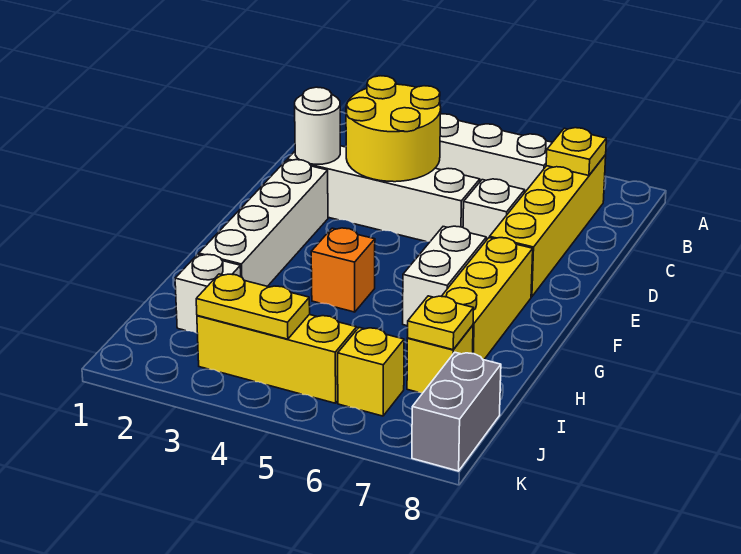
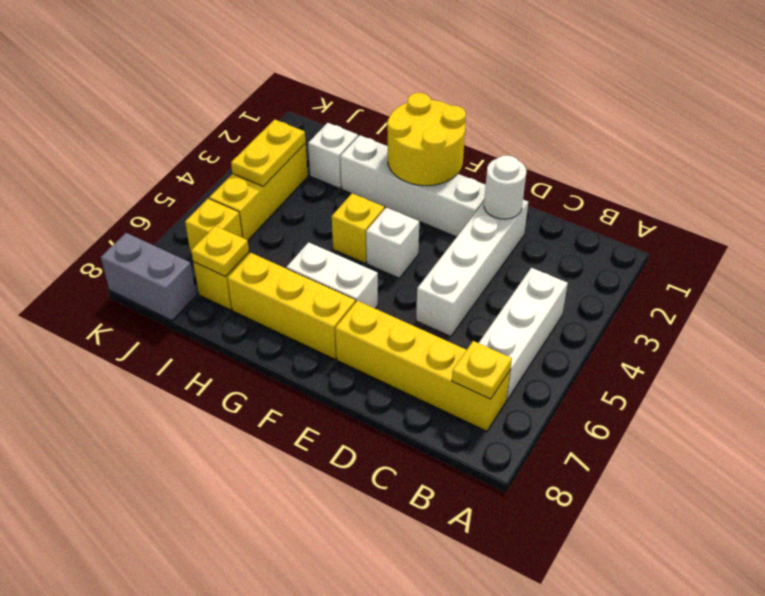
yellow 2x2 round brick [346,76,441,182] -> yellow 2x2 round brick moved to [387,93,466,186]
white 1x1 brick [463,179,525,240] -> white 1x1 brick moved to [366,208,419,278]
orange 1x1 brick [311,228,375,312] -> yellow 1x1 brick [332,193,384,263]

